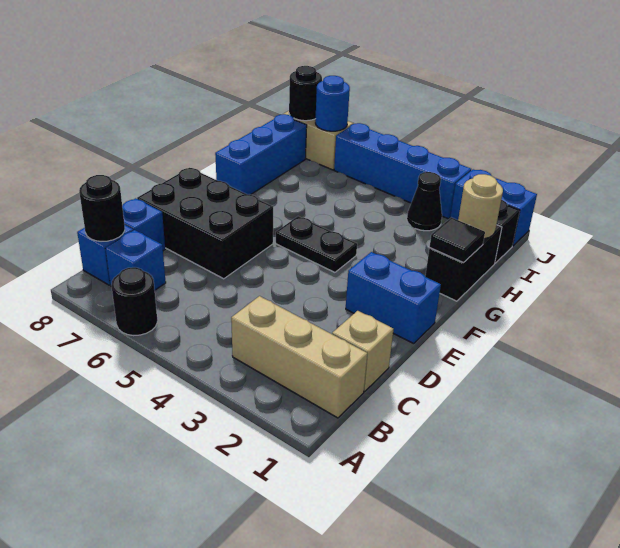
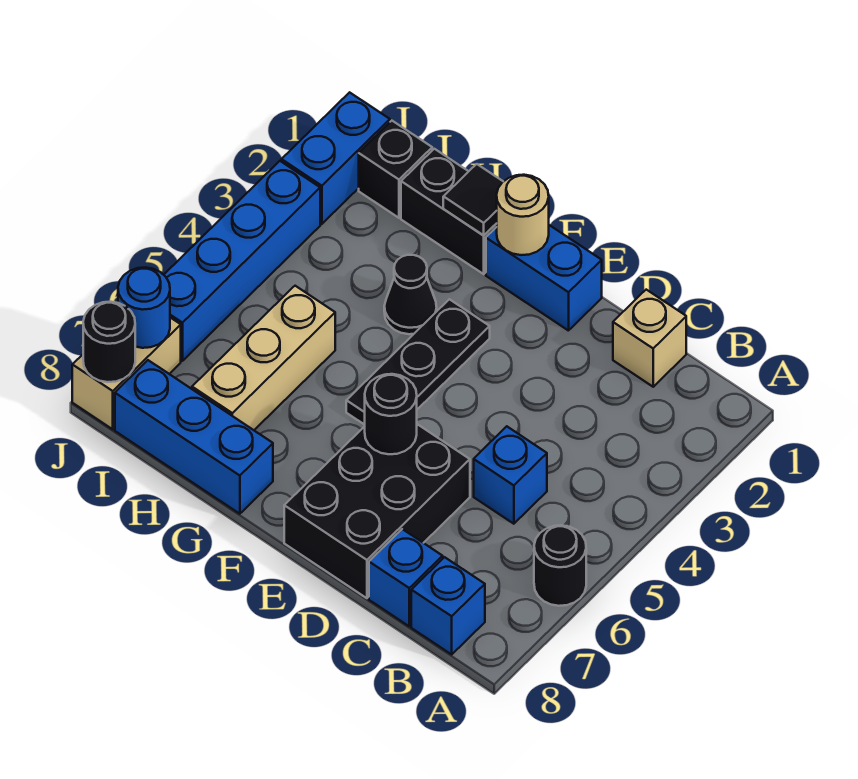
tan 1x3 brick [231,296,367,418] -> tan 1x3 brick moved to [192,286,335,430]
blue 1x1 brick [105,230,166,290] -> blue 1x1 brick moved to [474,426,547,524]
black 1x1 round brick [79,175,125,241] -> black 1x1 round brick moved to [365,374,417,454]
blue 1x2 brick [346,252,441,344] -> blue 1x2 brick turned to [486,225,602,331]
black 1x2 plate [276,216,357,272] -> black 1x3 plate [346,299,490,425]
tan 1x1 round brick [458,174,503,239] -> tan 1x1 round brick moved to [496,175,549,255]
black 1x1 cone [407,172,442,231] -> black 1x1 cone moved to [384,255,437,334]

